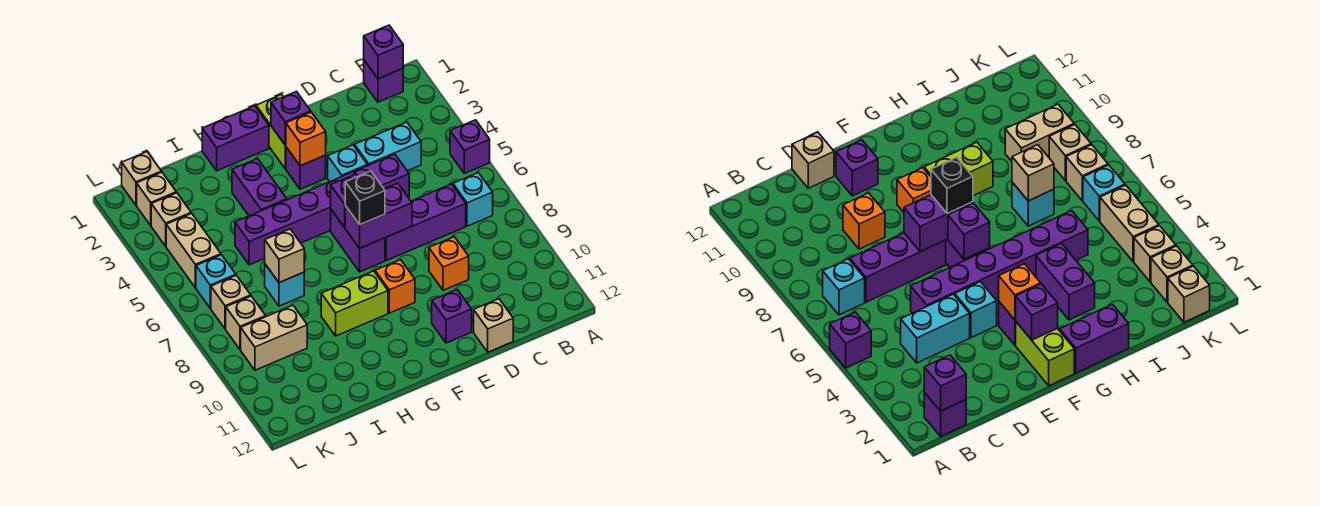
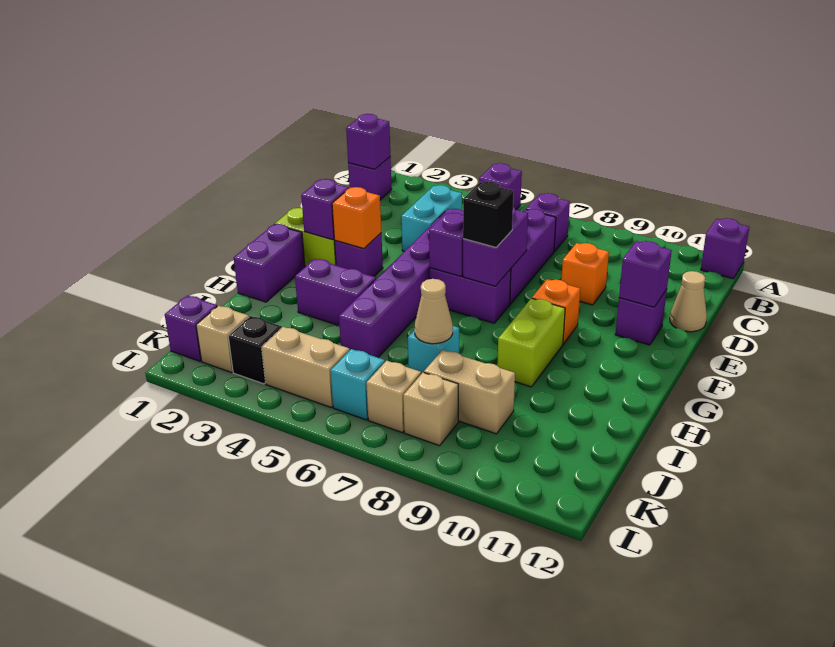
none -> purple 1x1 brick [701,218,749,279]
cyan 1x1 brick [453,173,493,226] -> purple 1x1 brick [526,193,570,252]
tan 1x1 brick [474,299,513,352] -> tan 1x1 cone [670,271,707,332]
cyan 1x1 brick [328,145,367,182] -> none
none -> purple 1x1 brick [619,241,672,307]
tan 1x1 brick [265,229,304,283] -> tan 1x1 cone [415,279,453,344]
tan 1x2 brick [241,305,307,370] -> tan 1x2 brick turned to [424,350,515,434]
tan 1x1 brick [122,152,161,205] -> purple 1x1 brick [165,296,217,361]
tan 1x1 brick [151,193,191,246] -> black 1x1 brick [228,316,282,384]

